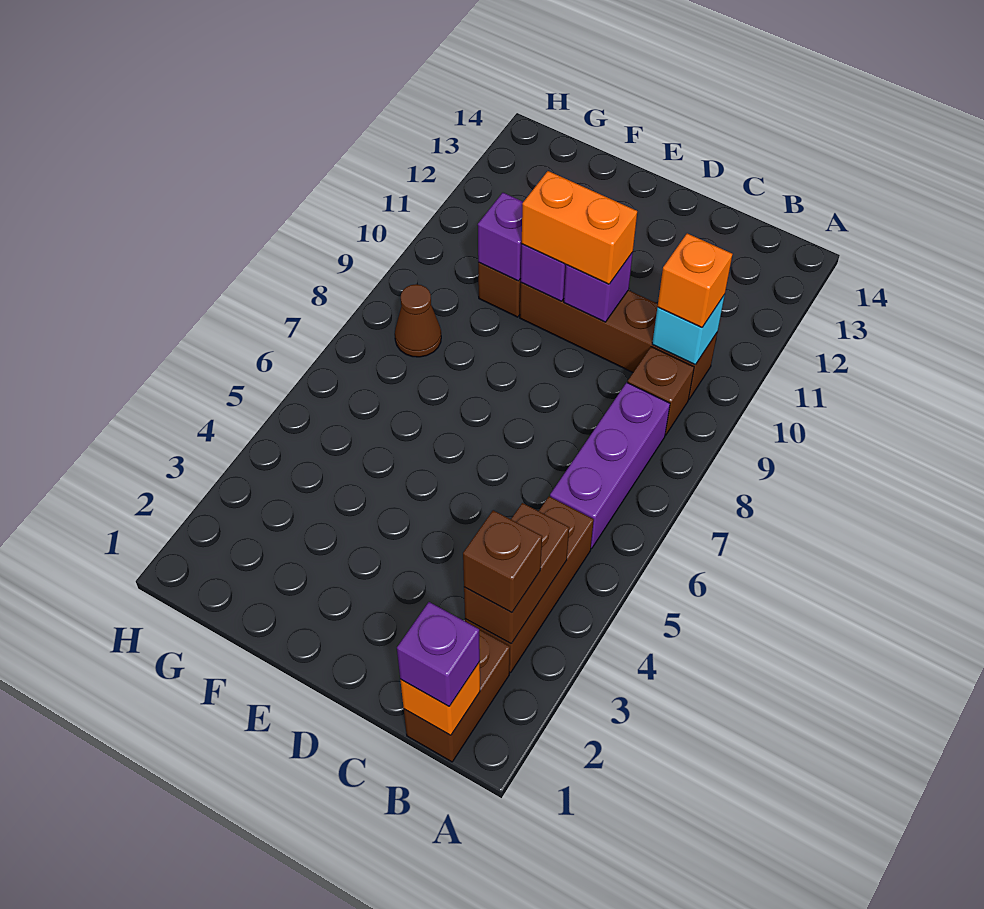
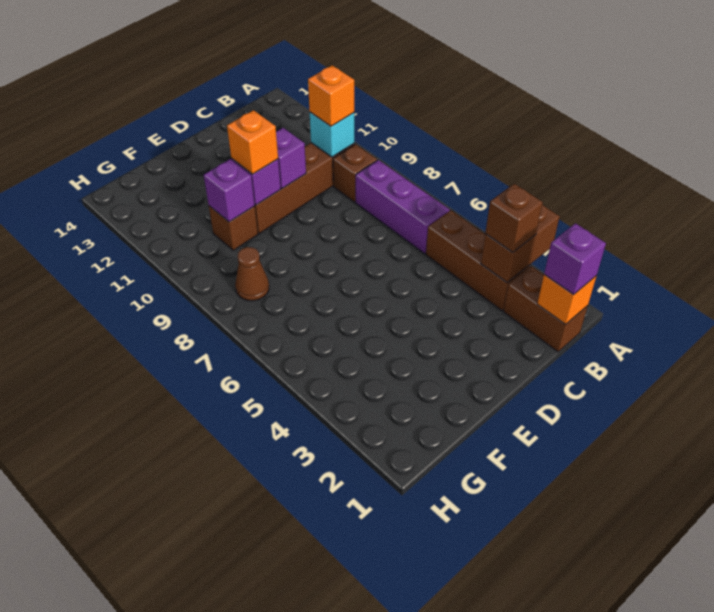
brown 1x2 brick [464,503,569,644] -> brown 1x2 brick turned to [481,205,560,282]
orange 1x2 brick [522,171,637,284] -> orange 1x1 brick [227,110,278,174]

